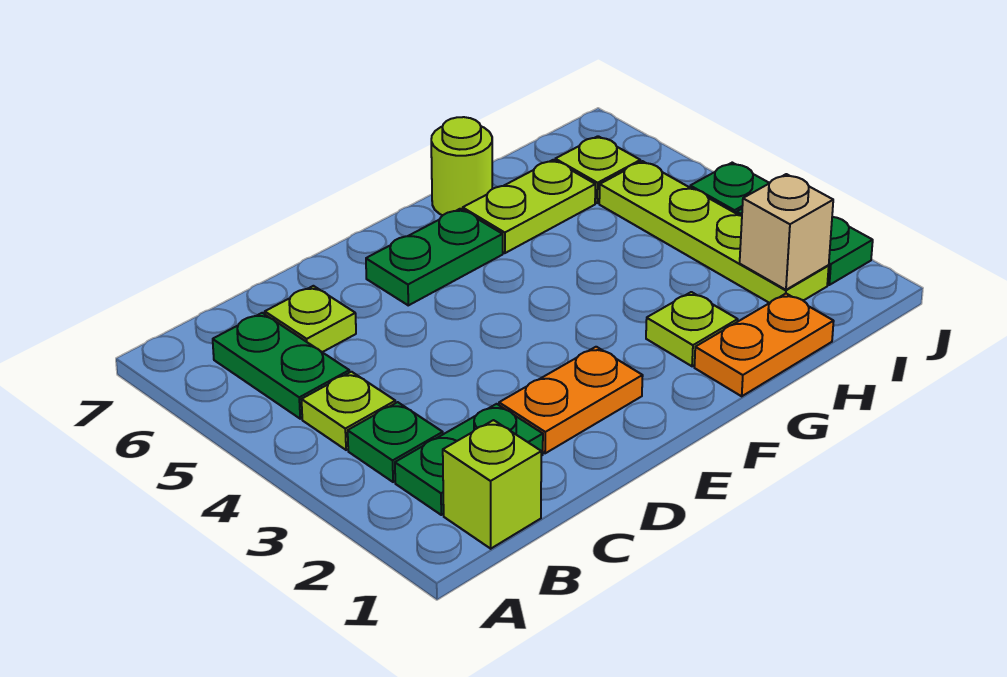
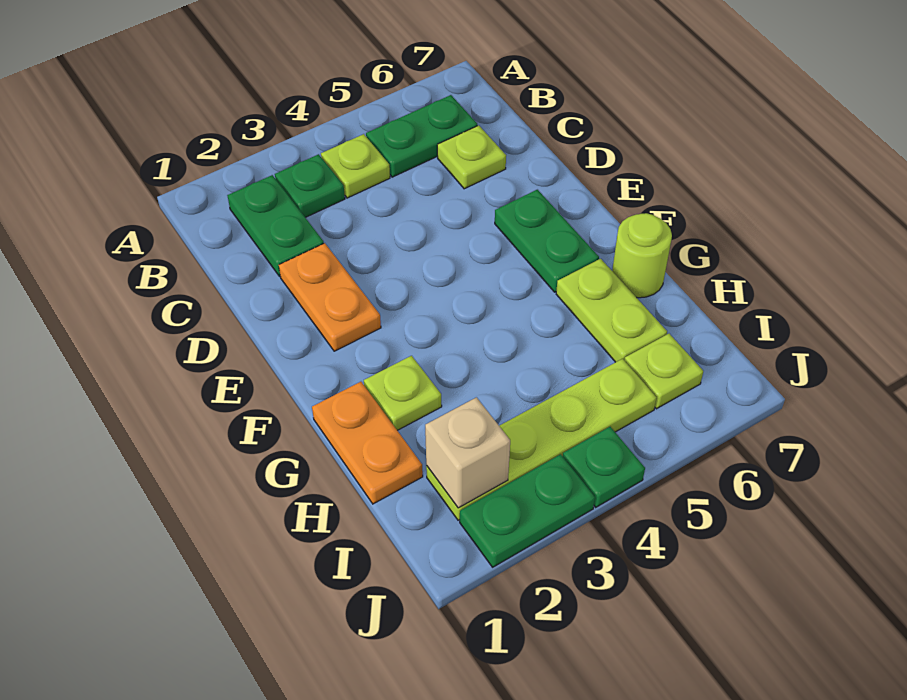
lime 1x1 brick [443,420,541,549] -> none

